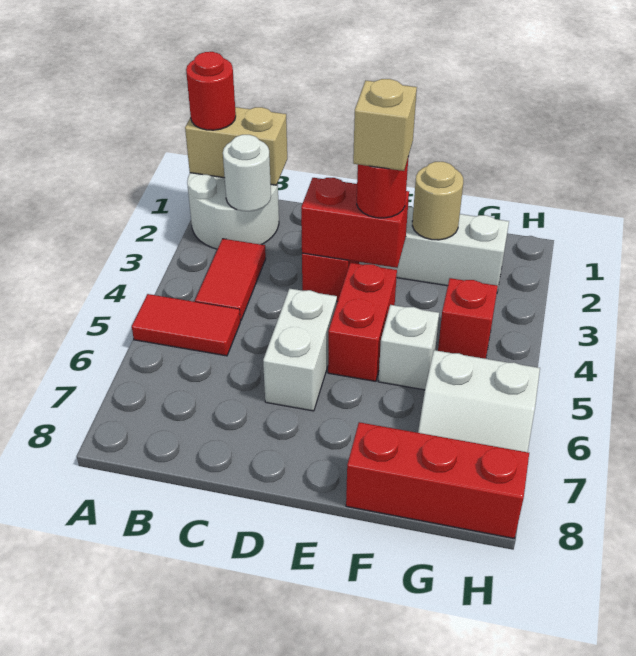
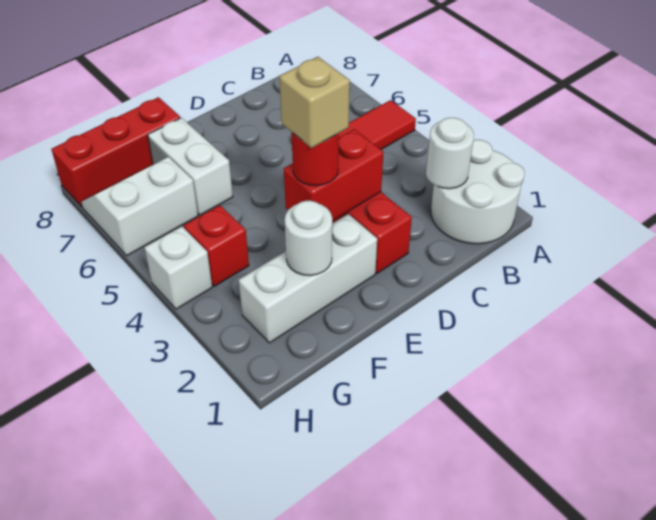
tan 1x2 brick [185,107,287,185] -> none
red 1x1 round brick [186,52,236,130] -> none
red 1x2 tile [195,239,266,321] -> none
white 1x2 brick [263,288,337,411] -> white 1x2 brick moved to [148,118,233,215]
red 1x2 brick [328,263,397,381] -> none
tan 1x1 round brick [412,162,463,240] -> white 1x1 round brick [285,201,332,276]
white 1x1 brick [378,305,439,390] -> white 1x1 brick moved to [144,226,212,309]

